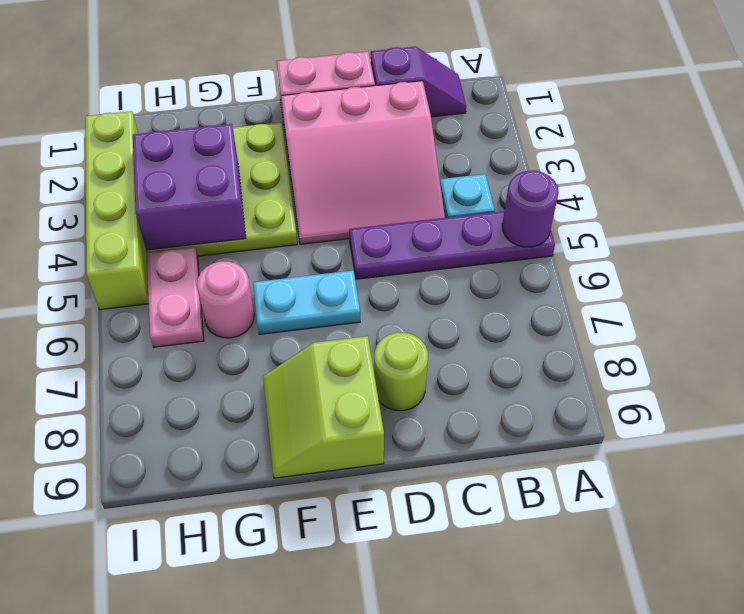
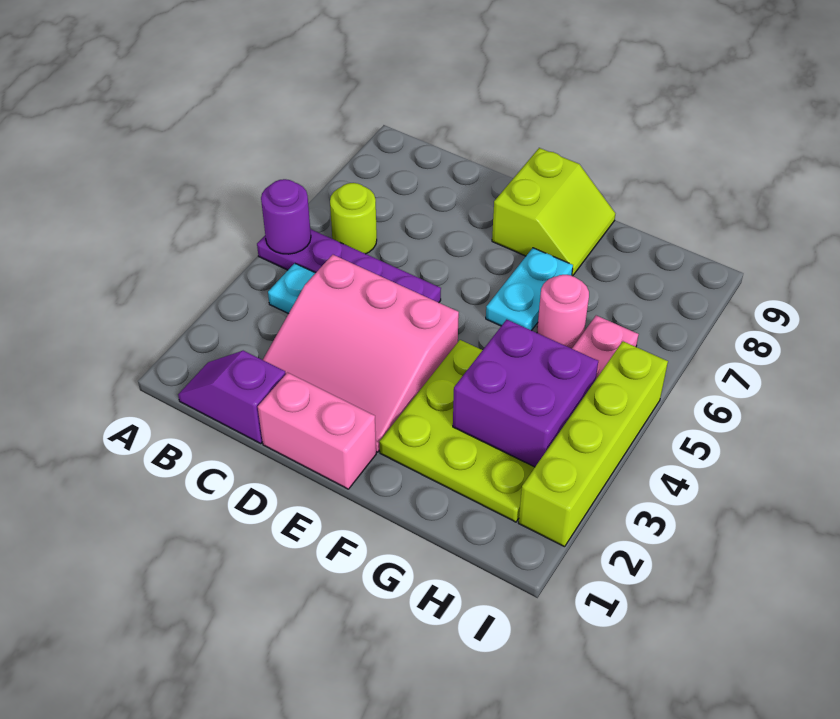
pink 3x3 slope [281,81,445,244] -> pink 3x3 slope turned to [263,255,459,452]
lime 1x1 round brick [374,332,428,411] -> lime 1x1 round brick moved to [330,183,377,254]
cyan 1x2 plate [253,270,360,334] -> cyan 1x2 plate turned to [486,248,573,331]

